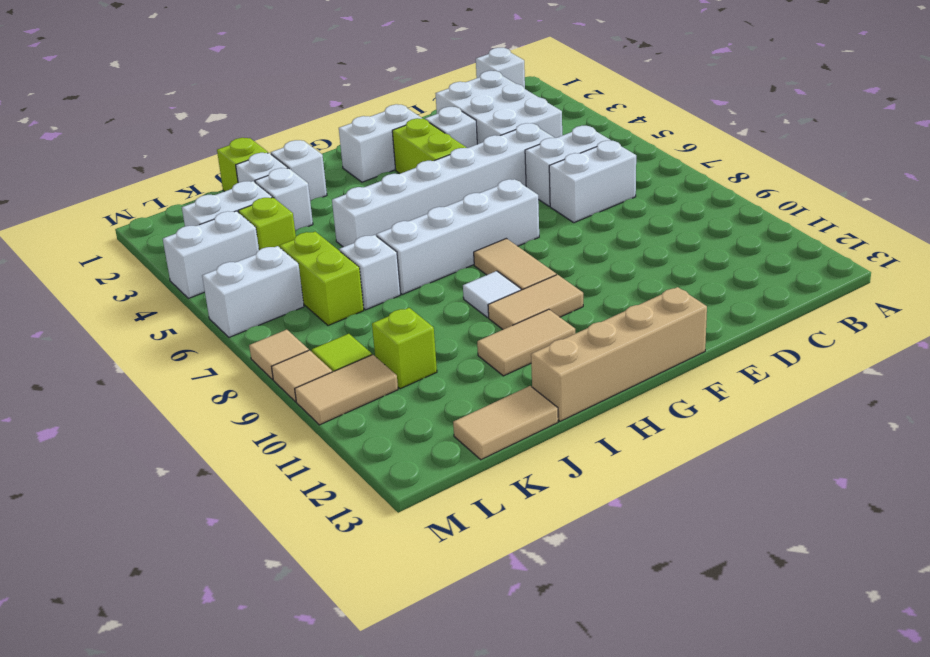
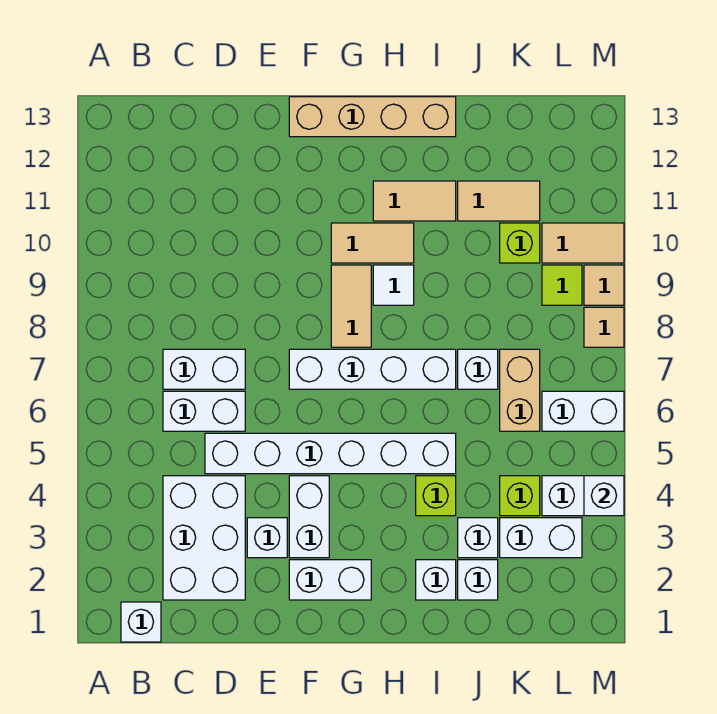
lime 1x2 brick [392,118,466,173] -> white 1x2 brick [289,476,329,558]
lime 1x1 brick [217,138,268,191] -> lime 1x1 brick moved to [416,476,456,516]
tan 1x2 tile [453,386,558,460] -> tan 1x2 tile moved to [458,181,540,221]
lime 1x2 brick [280,232,364,326] -> tan 1x2 brick [500,349,540,431]
none -> white 1x1 brick [584,476,624,516]

